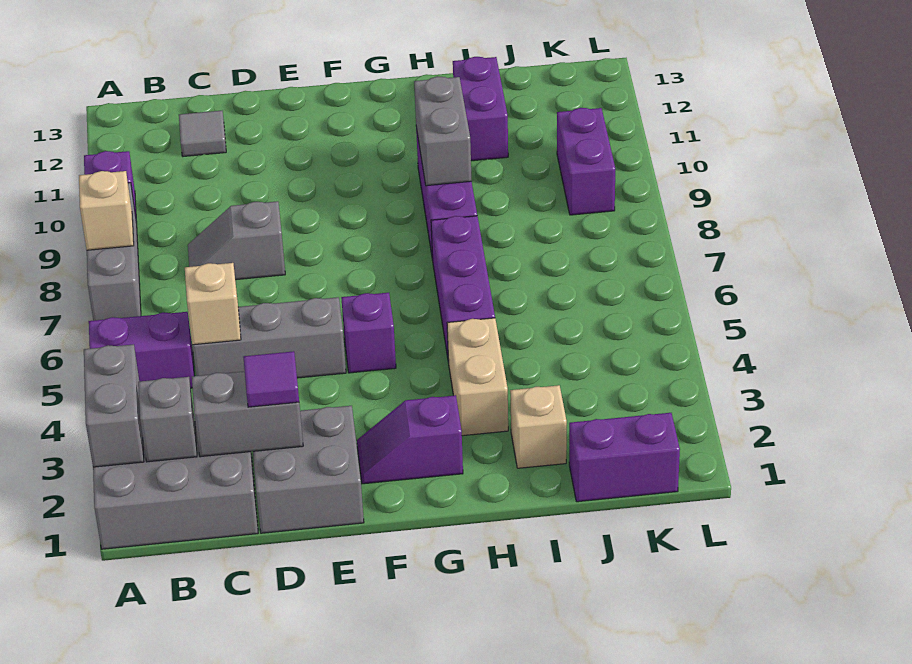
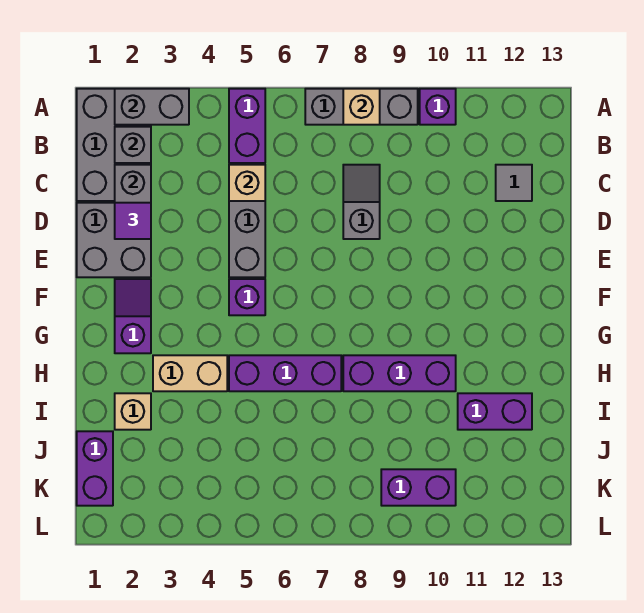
grey 1x2 brick [414,76,472,186] -> none

